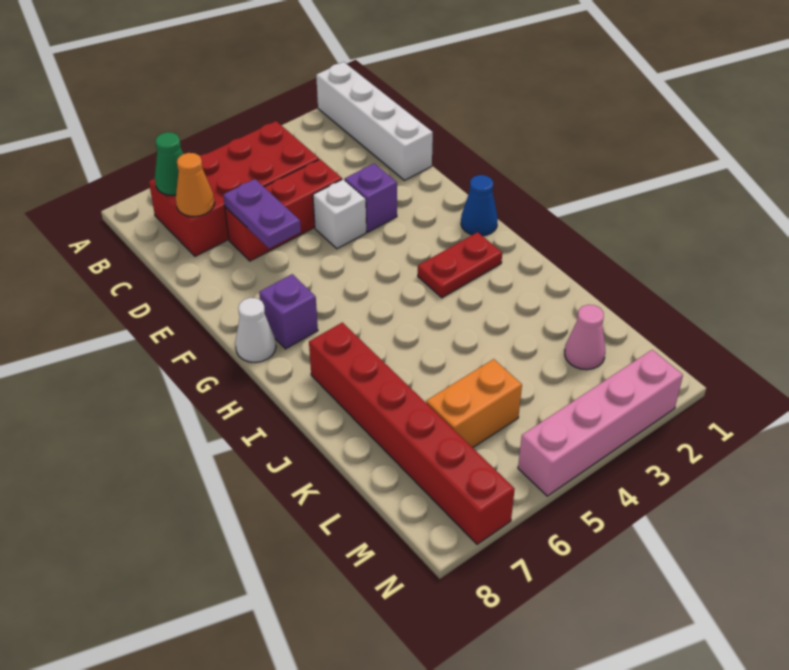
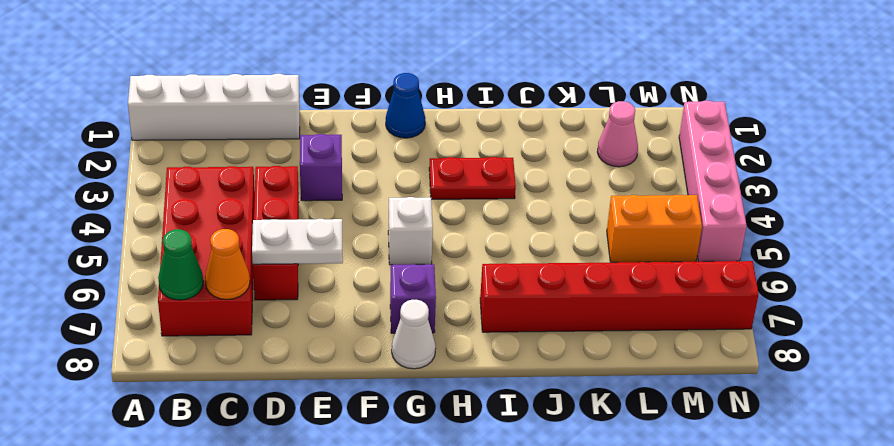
purple 1x2 plate [223,179,301,248] -> white 1x2 plate [252,219,343,264]
white 1x1 brick [313,179,366,249] -> white 1x1 brick moved to [388,197,433,265]
red 1x2 plate [418,232,502,298] -> red 1x2 plate turned to [429,157,516,199]
orange 1x2 brick [426,359,522,448] -> orange 1x2 brick turned to [607,195,702,262]

